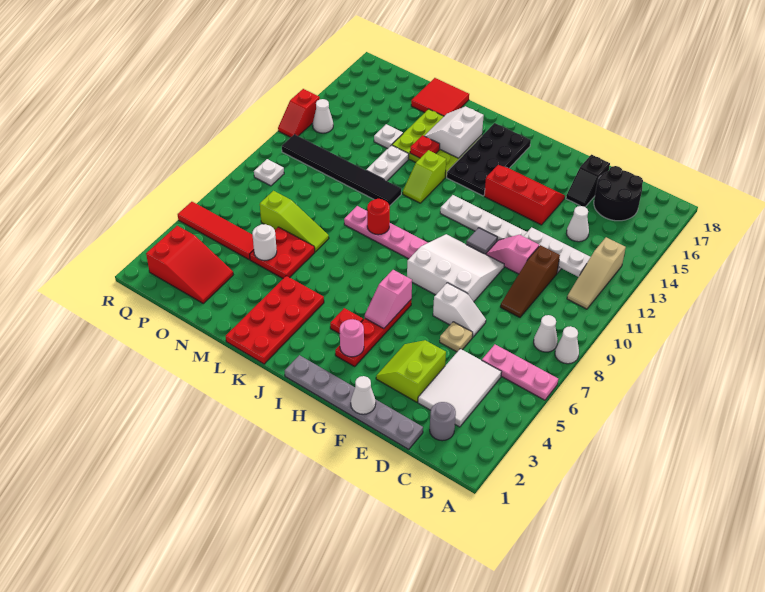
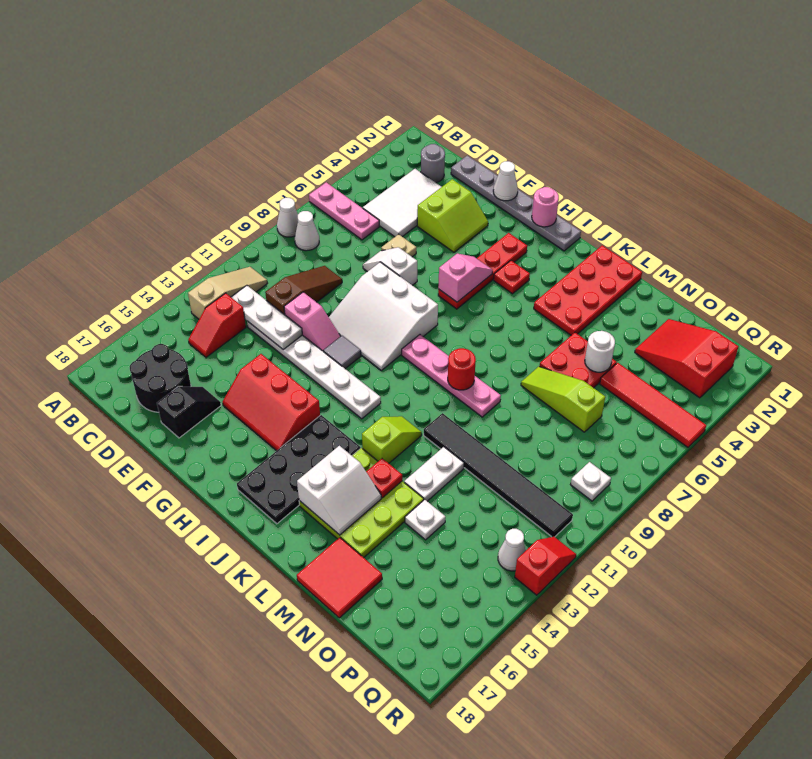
none -> red 1x2 slope [188,293,246,357]
white 1x1 cone [567,206,589,242] -> none
pink 1x1 round brick [340,319,364,357] -> pink 1x1 round brick moved to [532,187,559,227]

